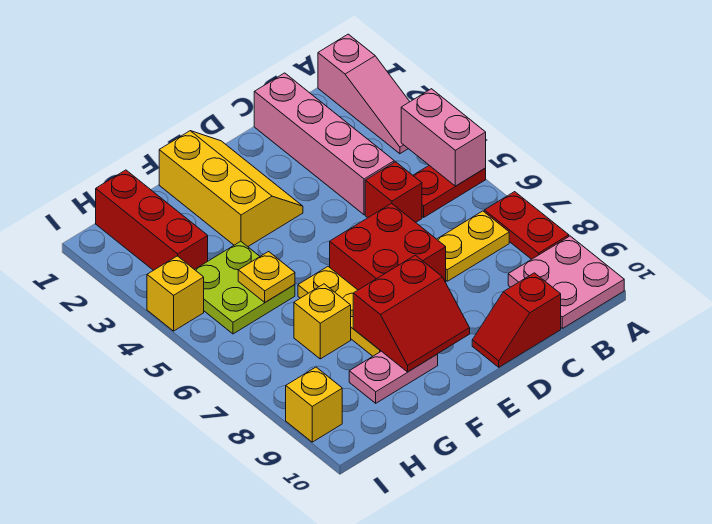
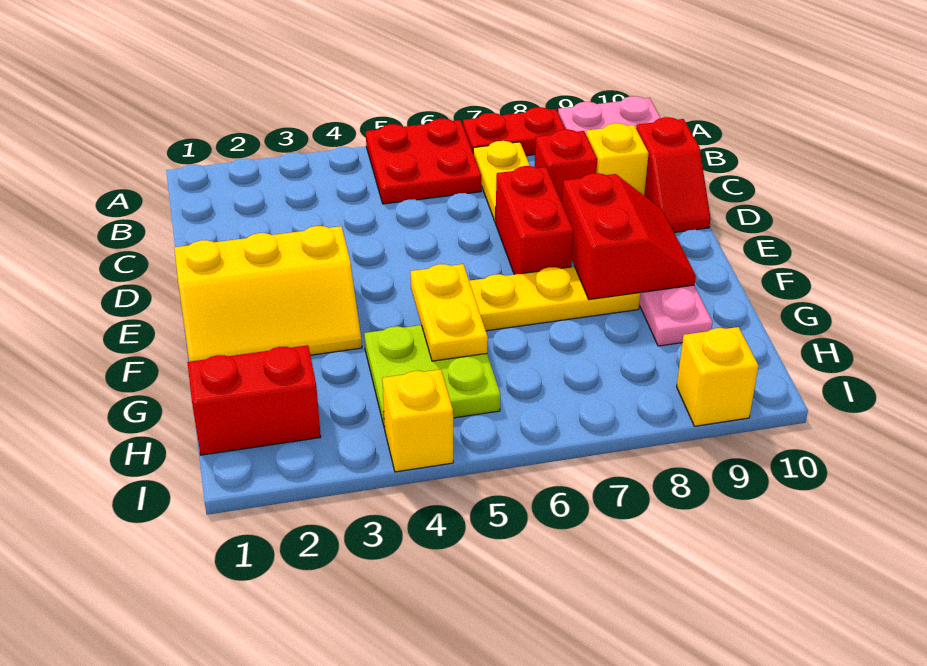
pink 1x3 slope [318,34,410,154] -> none
pink 1x2 brick [401,89,486,186] -> none
red 1x2 plate [413,166,486,217] -> red 2x2 plate [366,119,481,204]
pink 1x4 brick [254,73,394,215] -> none
red 1x1 brick [365,162,422,222] -> red 1x1 brick moved to [535,129,597,202]
red 2x2 brick [330,203,446,290] -> red 1x2 brick [495,166,573,275]
yellow 2x3 slope [159,131,303,247] -> yellow 2x3 slope turned to [174,226,362,362]
yellow 1x1 plate [238,252,295,302] -> yellow 1x2 plate [410,264,488,361]
yellow 1x1 brick [294,284,351,359] -> yellow 1x1 brick moved to [586,123,649,195]
red 1x3 brick [96,170,208,270] -> red 1x2 brick [187,345,321,455]

